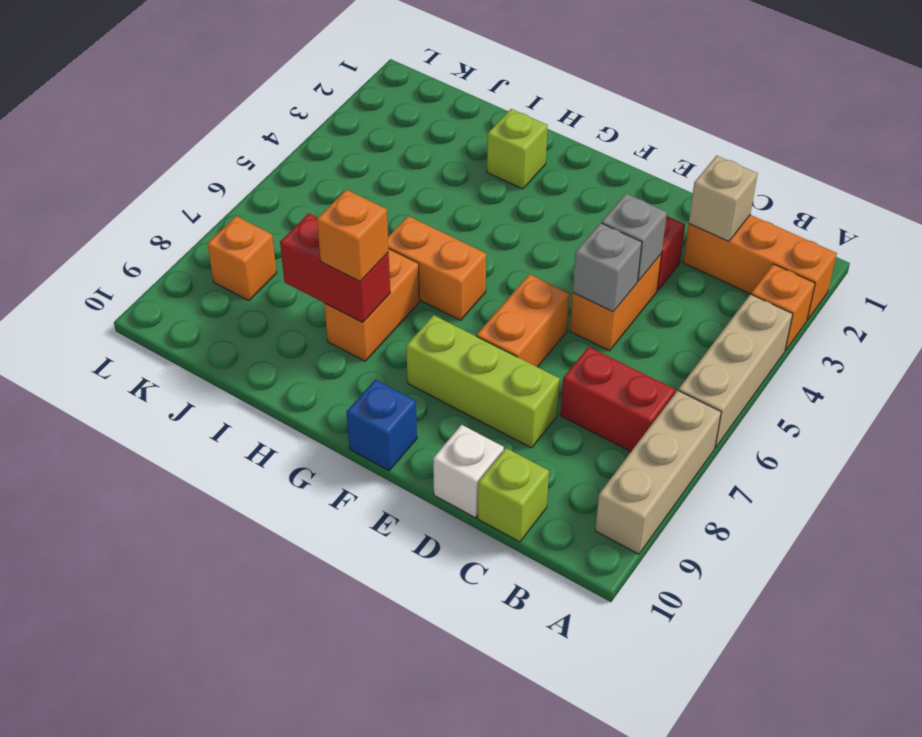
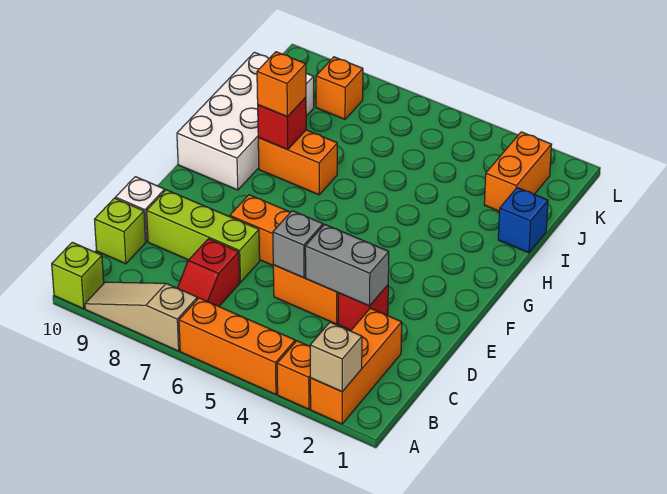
tan 1x3 brick [679,294,793,448] -> orange 1x3 brick [179,298,295,394]
tan 1x3 brick [595,391,721,554] -> tan 1x3 slope [85,282,197,351]
red 1x2 brick [560,347,675,452] -> red 1x2 slope [178,239,240,306]
tan 1x1 brick [689,156,758,241] -> tan 1x1 brick moved to [310,322,362,392]
grey 1x1 brick [602,194,667,281] -> grey 1x2 brick [305,224,389,306]
lime 1x3 brick [406,315,560,448] -> lime 1x3 brick turned to [147,190,260,282]
blue 1x1 brick [346,380,417,471] -> blue 1x1 brick moved to [498,188,548,253]
orange 1x2 brick [388,216,486,320] -> orange 1x2 brick moved to [484,132,552,211]
none -> white 2x4 brick [177,52,314,190]
lime 1x1 brick [487,109,548,189] -> lime 1x1 brick moved to [52,242,104,309]
red 1x2 brick [280,213,390,323] -> red 1x1 brick [258,97,306,150]

